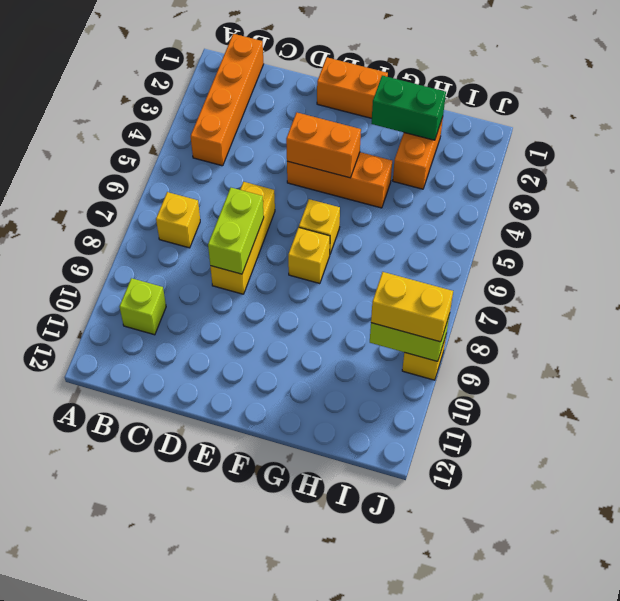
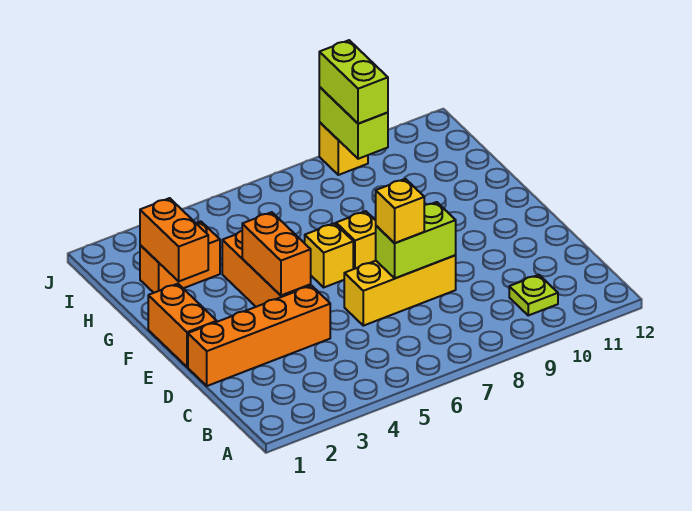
orange 1x4 brick [191,34,264,166] -> orange 1x4 brick moved to [188,286,330,386]
yellow 1x1 brick [156,192,200,248] -> yellow 1x1 brick moved to [376,179,424,243]
lime 1x1 brick [120,278,166,335] -> lime 1x1 plate [509,275,558,315]
green 1x2 brick [371,76,446,140] -> orange 1x2 brick [140,198,208,281]
yellow 1x2 brick [371,272,453,342] -> lime 1x2 brick [319,40,388,124]

